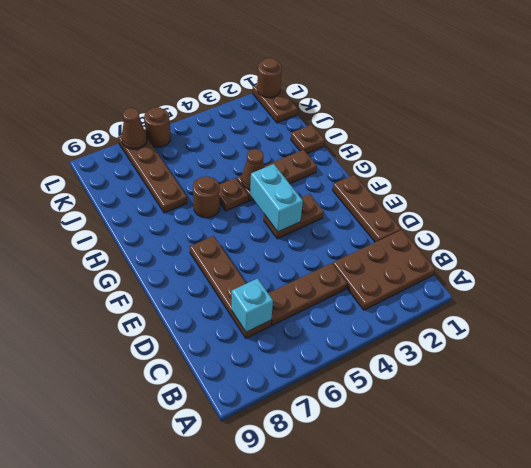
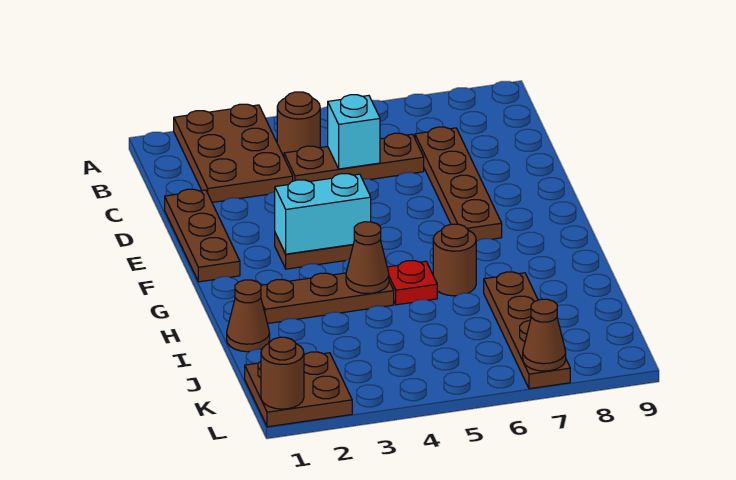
brown 2x3 plate [333,230,435,310] -> brown 2x3 plate turned to [174,104,293,202]
cyan 1x1 brick [232,278,273,332] -> cyan 1x1 brick moved to [328,95,380,169]
cyan 1x2 brick [250,164,303,232] -> cyan 1x2 brick turned to [275,174,371,254]
brown 1x1 plate [219,178,248,211] -> red 1x1 plate [387,261,437,305]
brown 1x1 plate [291,125,325,154] -> brown 1x1 cone [227,280,270,352]
brown 1x2 plate [253,85,298,123] -> brown 2x2 plate [245,352,352,427]
brown 1x1 round brick [144,107,171,147] -> brown 1x1 round brick moved to [277,92,320,157]

